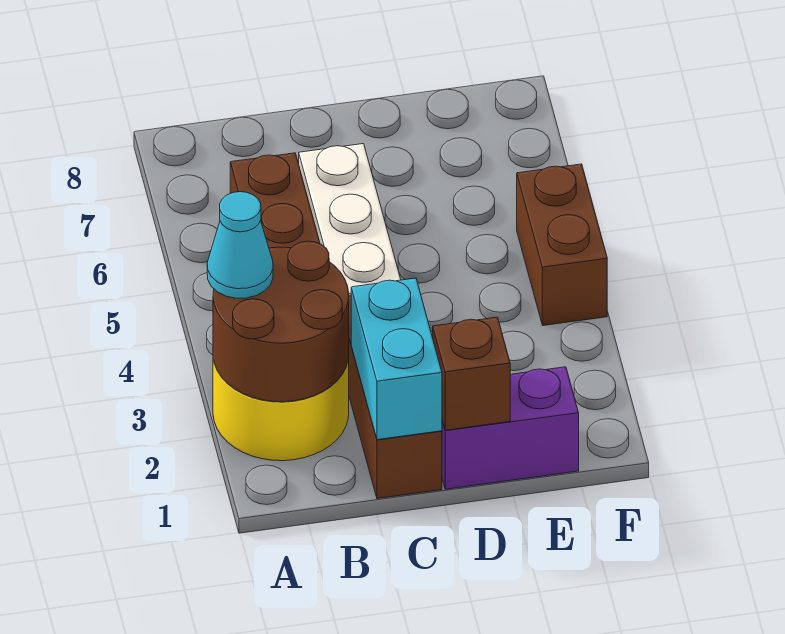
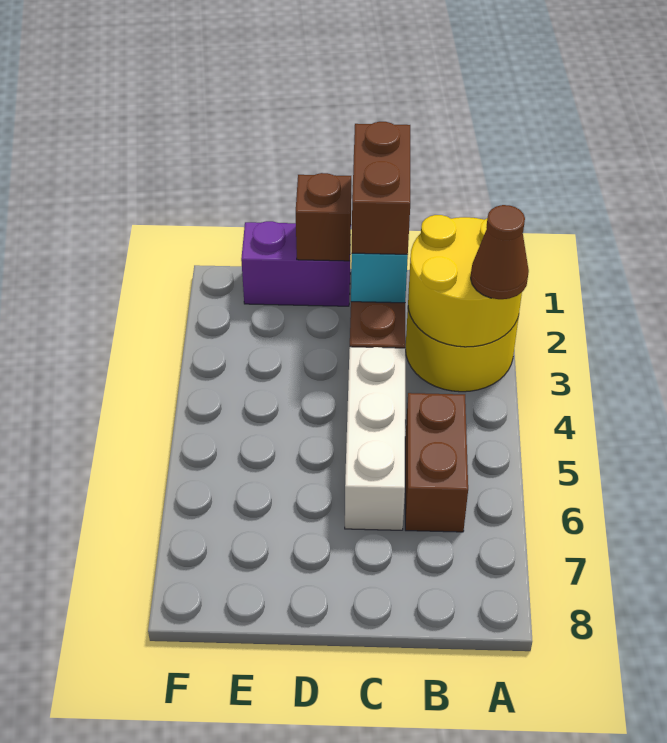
brown 2x2 round brick [213,241,349,402] -> yellow 2x2 round brick [408,215,522,347]
cyan 1x1 cone [207,192,273,298] -> brown 1x1 cone [471,205,529,299]
brown 1x2 brick [517,164,607,326] -> brown 1x2 brick moved to [352,122,410,254]

